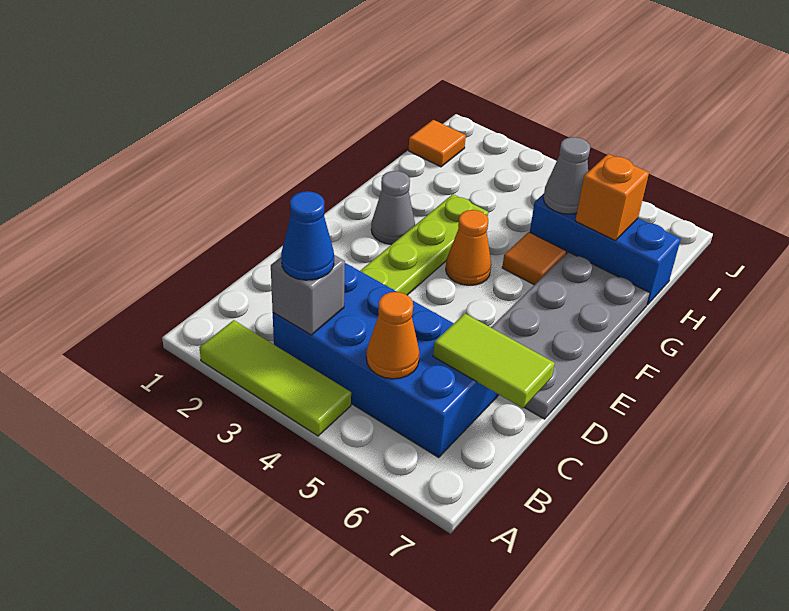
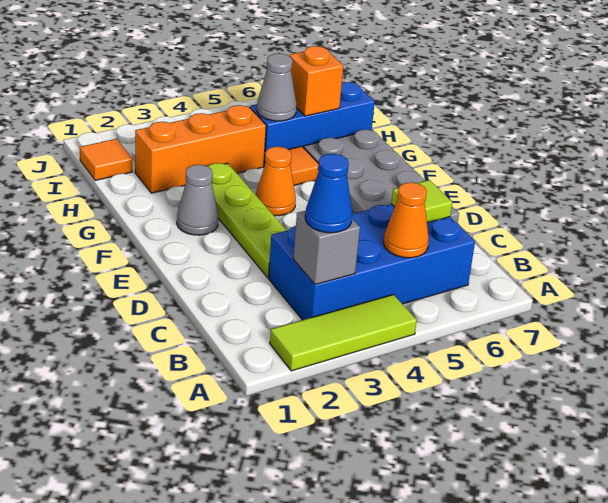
lime 1x2 tile [433,313,555,408] -> lime 1x1 tile [391,180,452,223]
none -> orange 1x3 brick [135,105,266,193]

